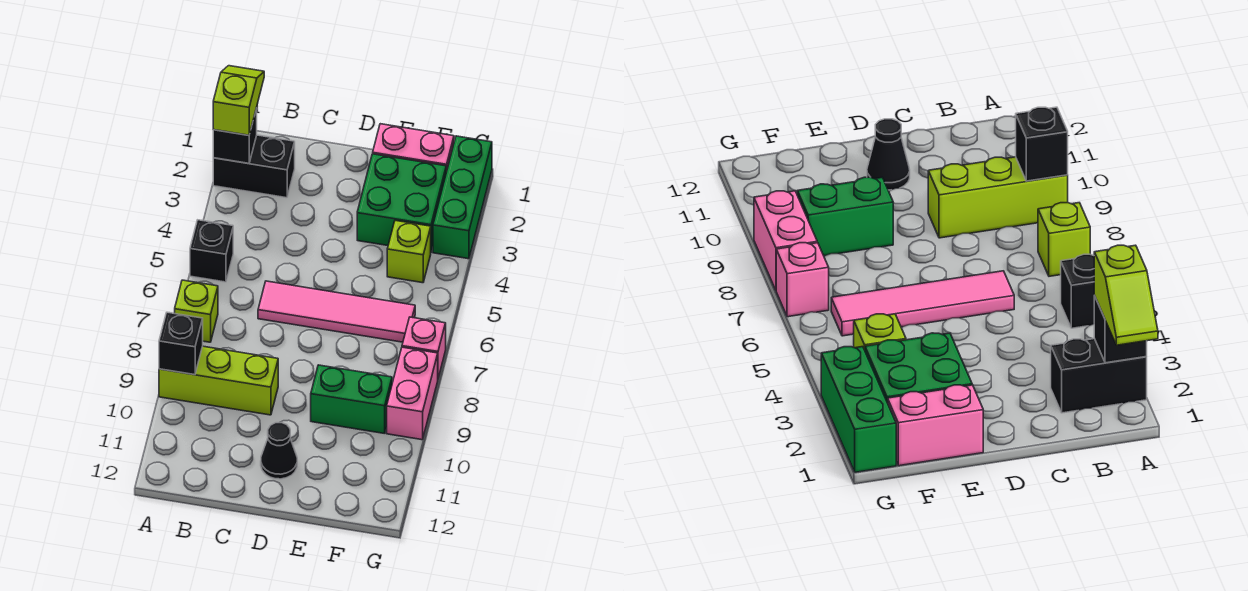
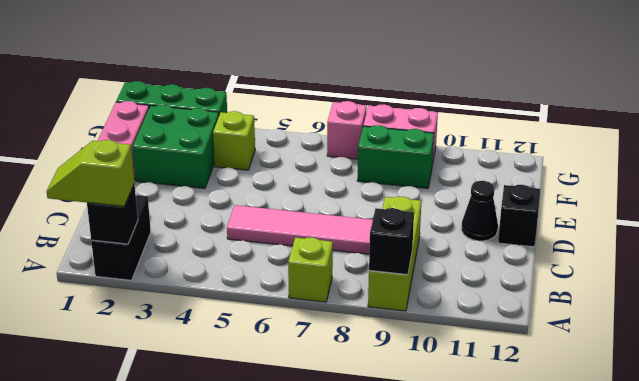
black 1x1 brick [190,220,233,282] -> black 1x1 brick moved to [498,185,541,247]
pink 1x4 tile [258,281,415,342] -> pink 1x4 tile turned to [227,205,373,254]
green 1x2 brick [311,365,392,434] -> green 1x2 brick turned to [357,125,434,188]

